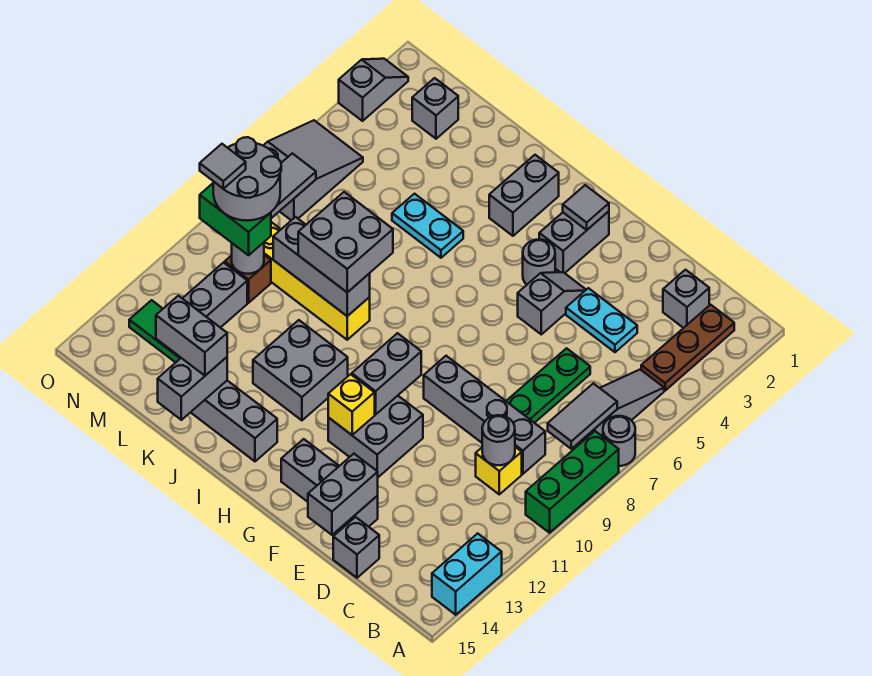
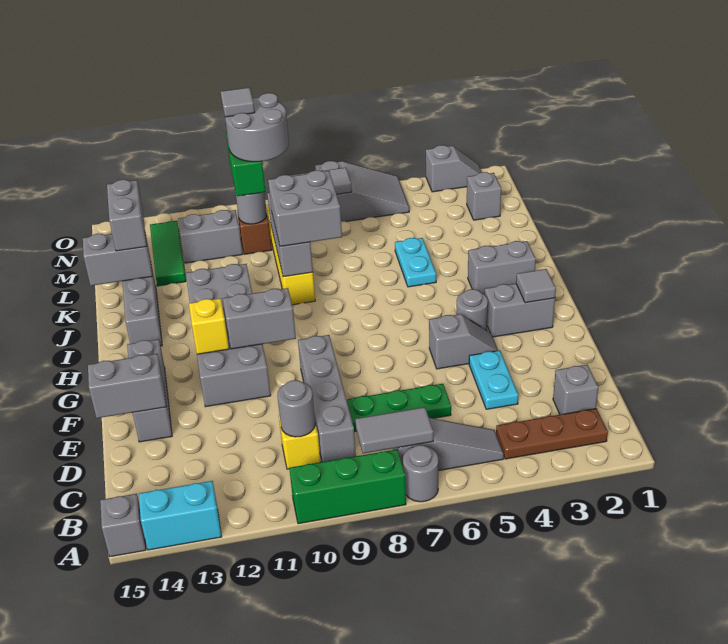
grey 1x1 brick [333,517,379,578] -> grey 1x1 brick moved to [100,494,146,557]

